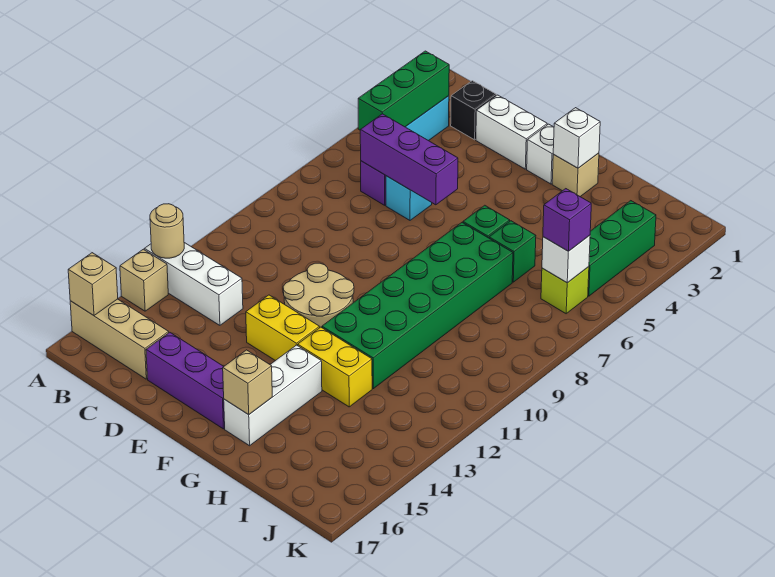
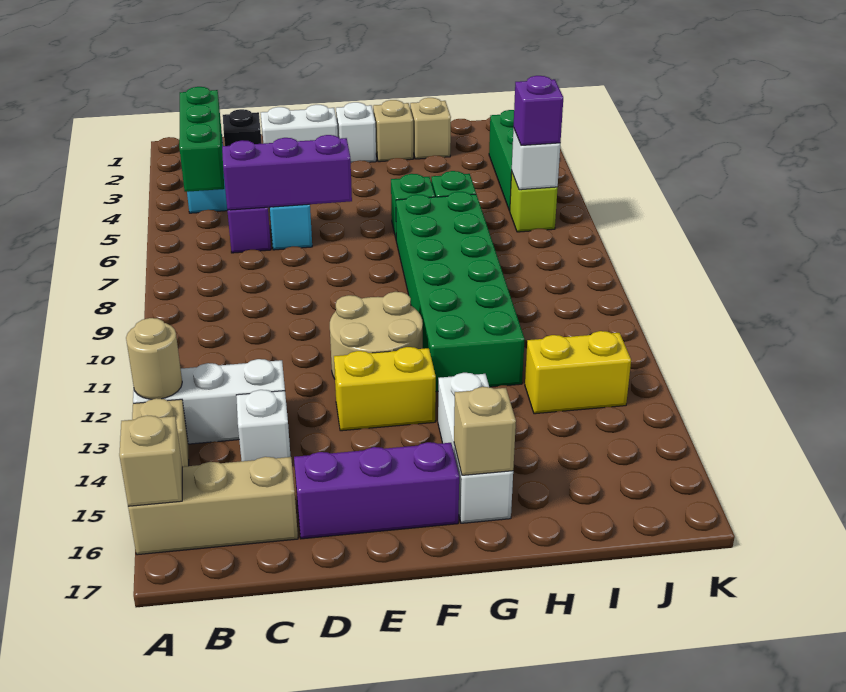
white 1x1 brick [553,108,600,168] -> white 1x1 brick moved to [236,390,291,461]
yellow 1x2 brick [298,327,372,407] -> yellow 1x2 brick moved to [525,331,631,414]
none -> tan 1x1 brick [410,98,451,159]

